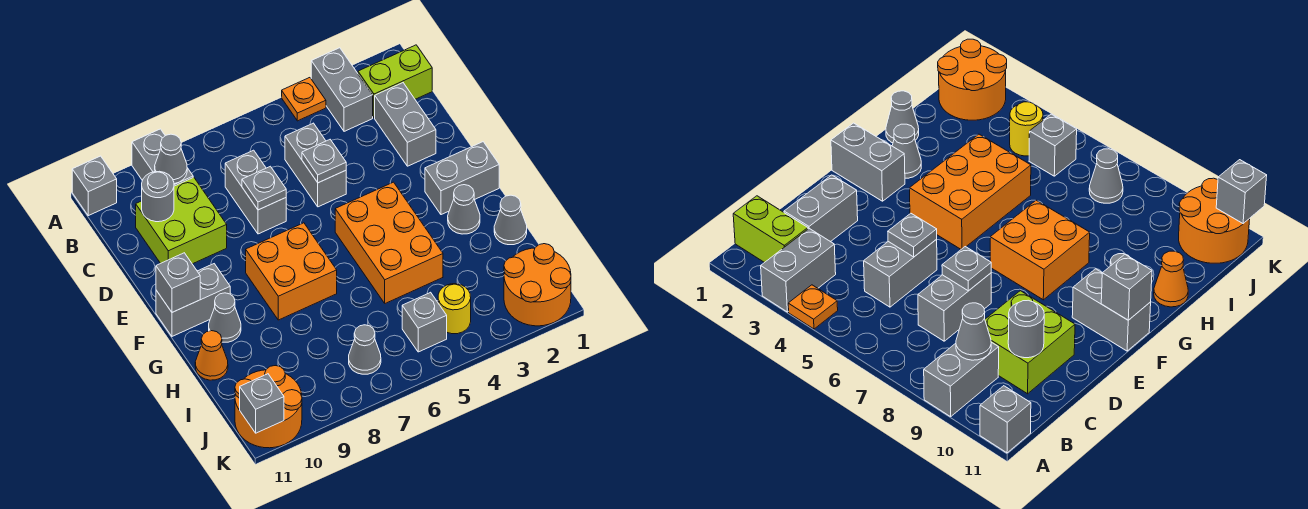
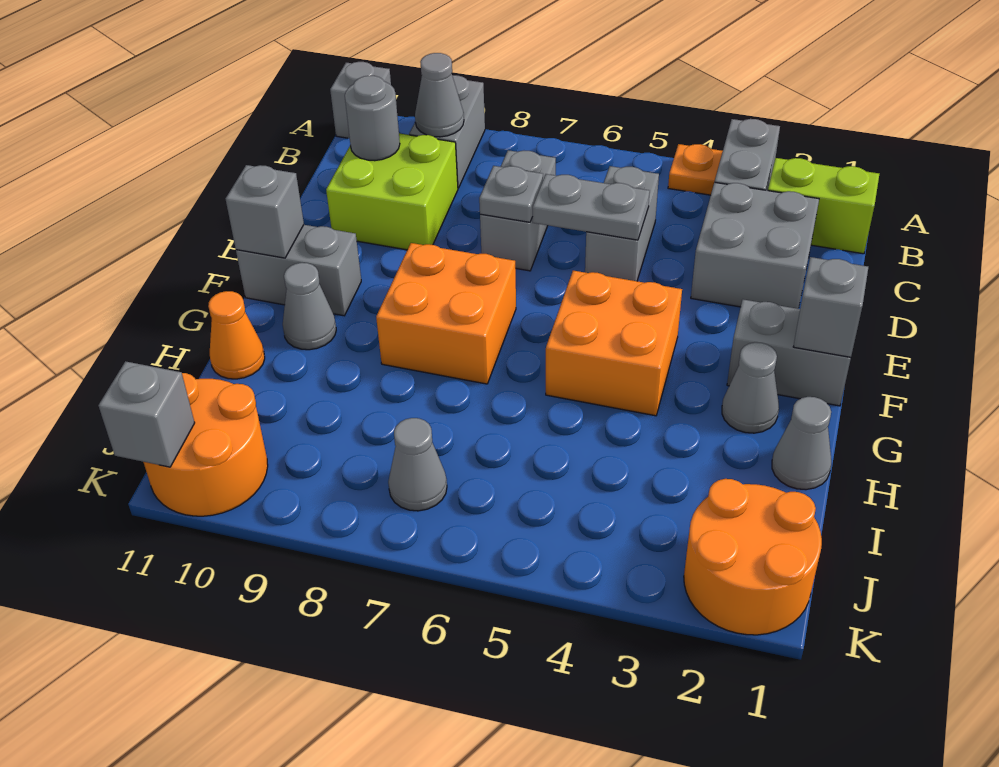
grey 1x2 brick [375,83,436,166] -> grey 2x2 brick [691,182,819,309]
grey 1x1 plate [302,140,346,183] -> grey 1x2 plate [533,174,650,240]
orange 2x3 brick [335,182,443,303] -> orange 2x2 brick [546,271,682,416]
yellow 1x1 round brick [438,284,471,334] -> none
grey 1x1 brick [402,292,447,352] -> grey 1x1 brick moved to [793,257,868,357]

